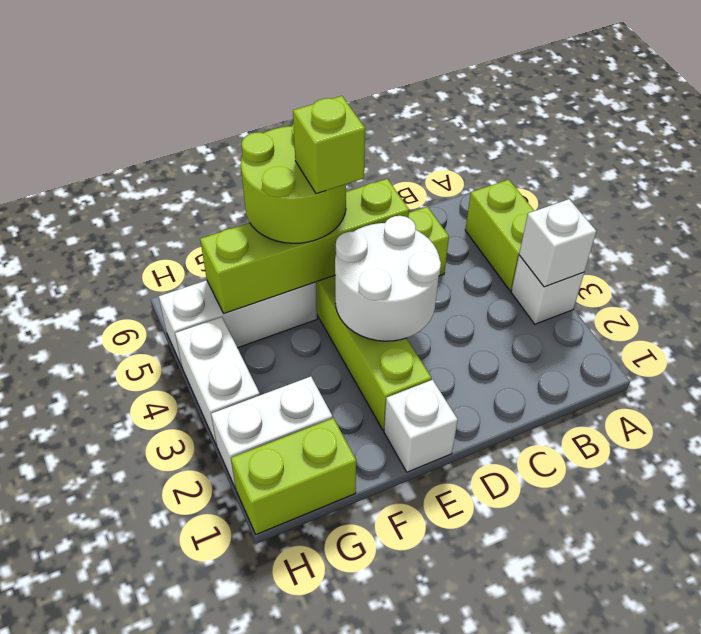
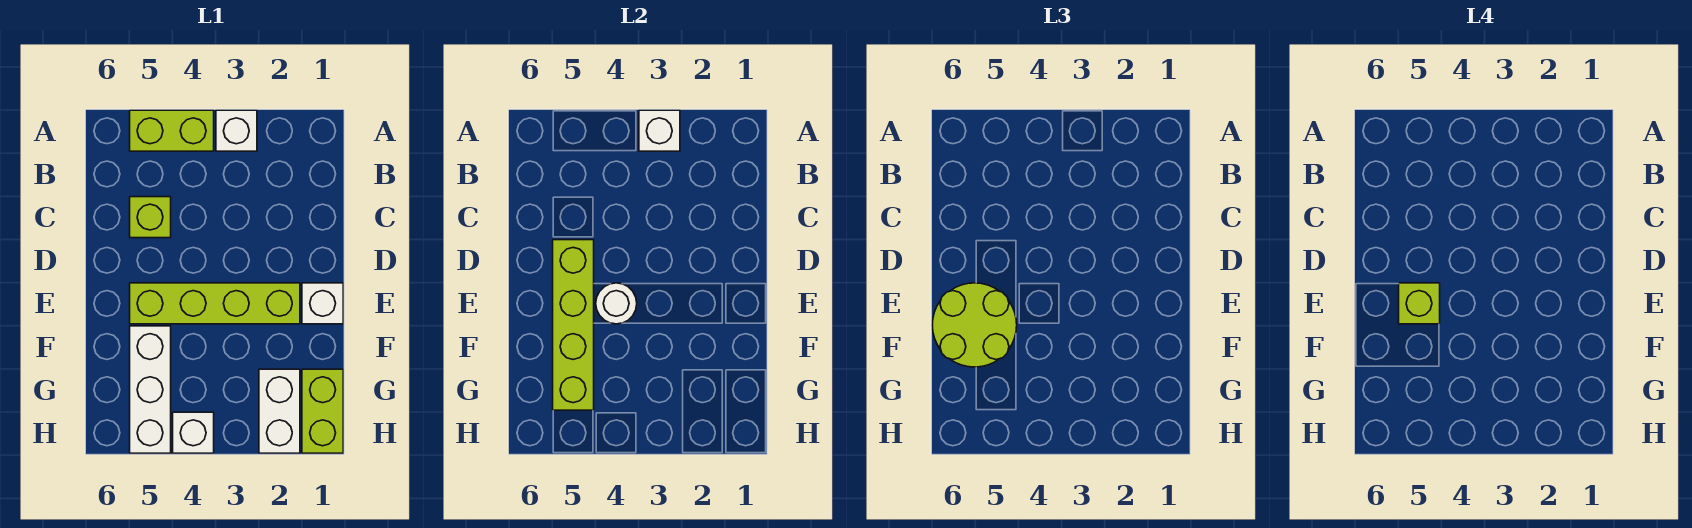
white 2x2 round brick [335,216,441,341] -> white 1x1 round brick [596,283,637,324]
white 1x2 brick [175,317,260,446] -> white 1x1 brick [173,412,214,453]

